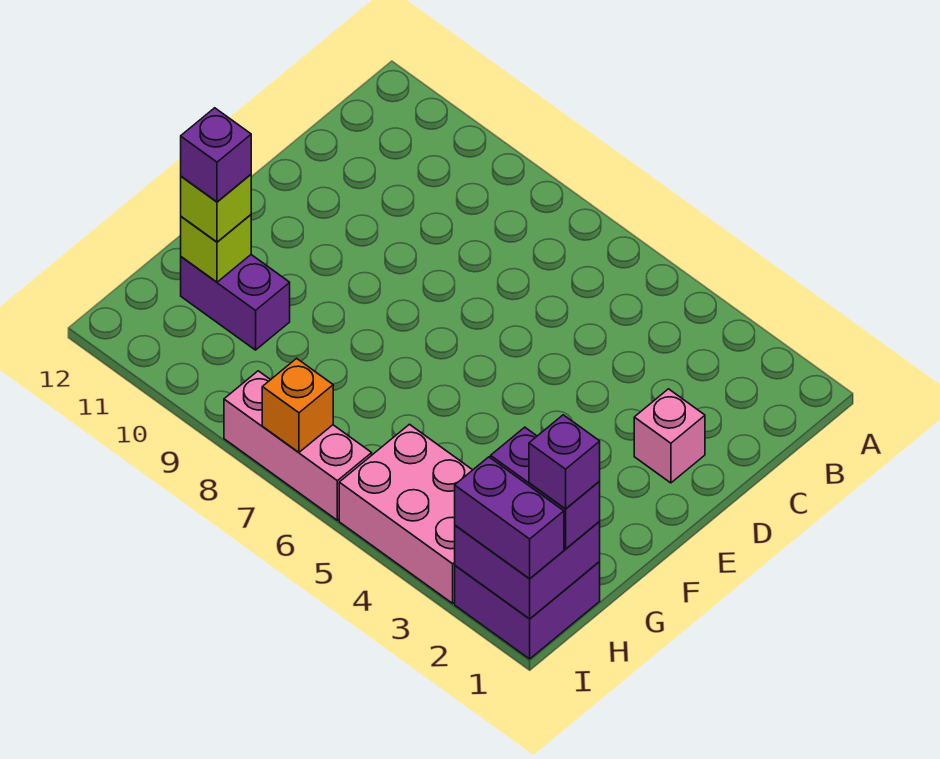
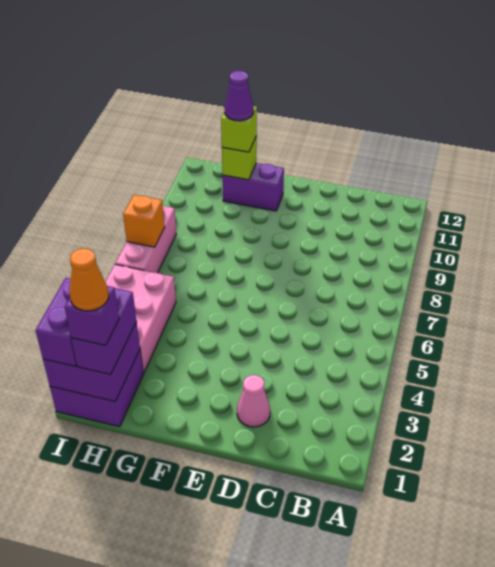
pink 1x1 brick [634,389,705,483] -> pink 1x1 cone [237,375,270,427]
purple 1x2 brick [181,255,290,350] -> purple 1x2 brick turned to [222,163,284,211]
purple 1x1 brick [181,108,251,202] -> purple 1x1 cone [224,71,254,121]
none -> orange 1x1 cone [70,249,109,311]

